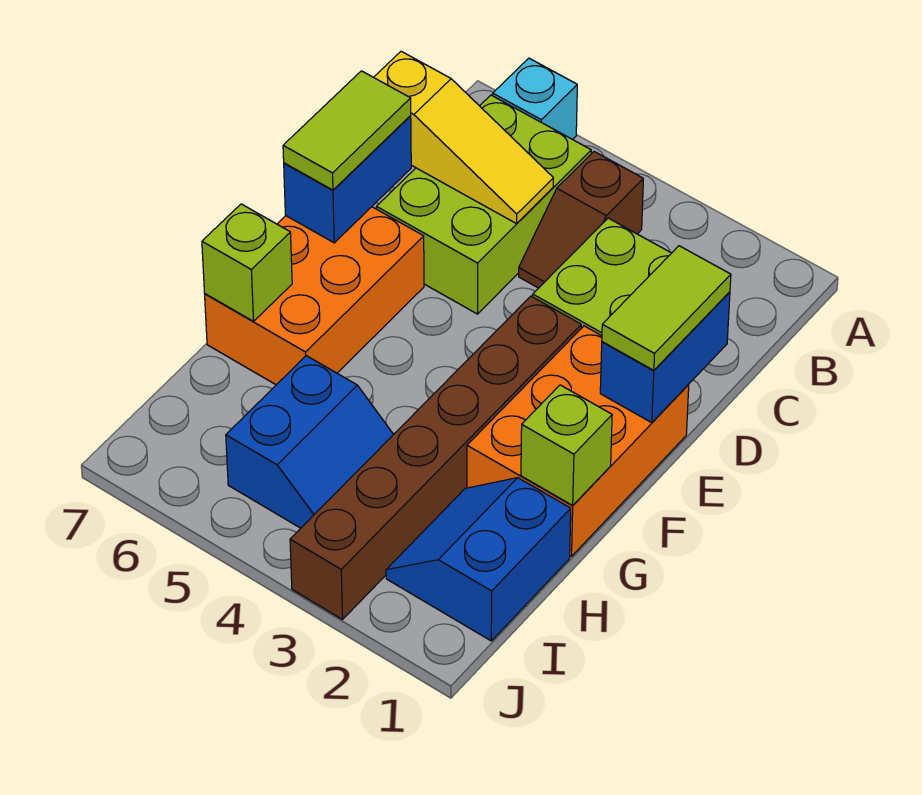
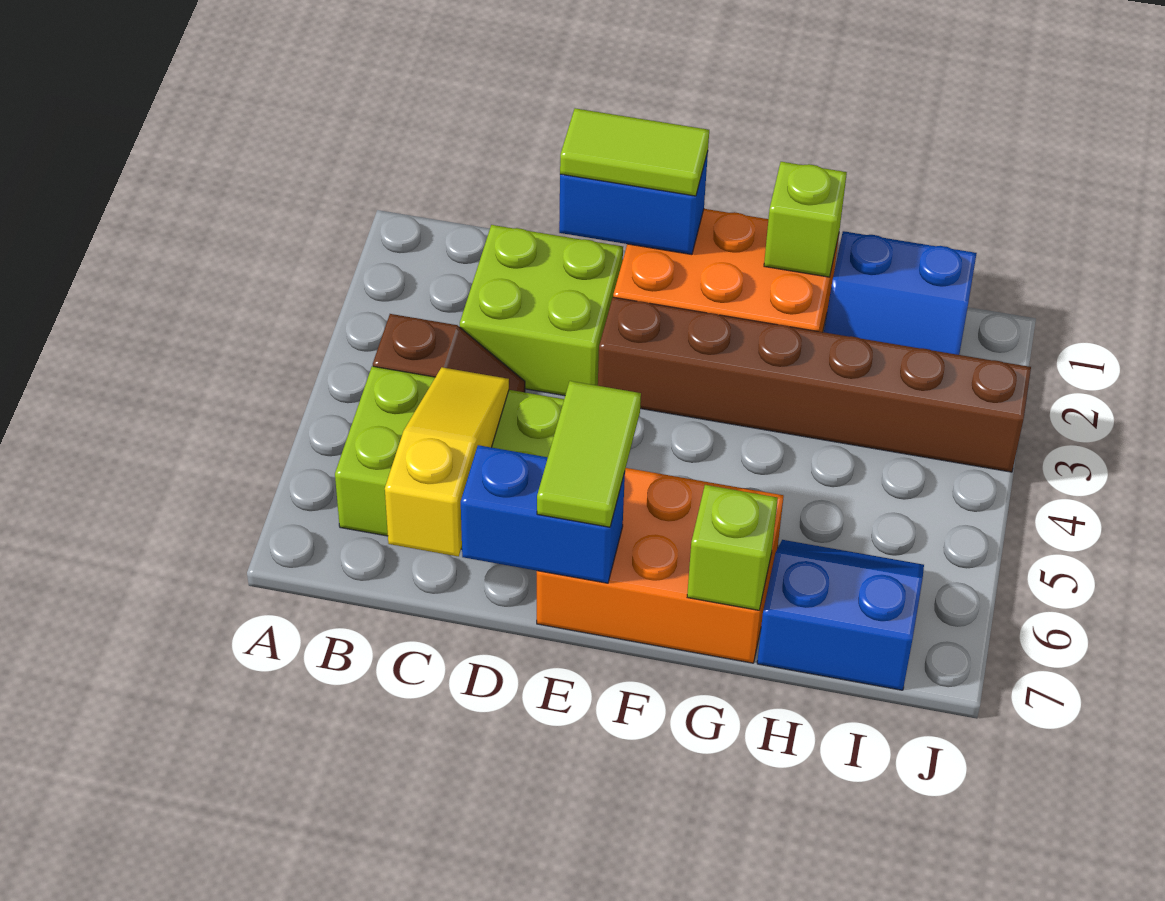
cyan 1x1 brick [493,58,577,140] -> none
lime 1x2 tile [283,71,411,190] -> lime 1x2 tile turned to [537,381,641,527]
blue 2x2 slope [226,356,394,528] -> blue 2x2 slope moved to [757,540,924,690]

